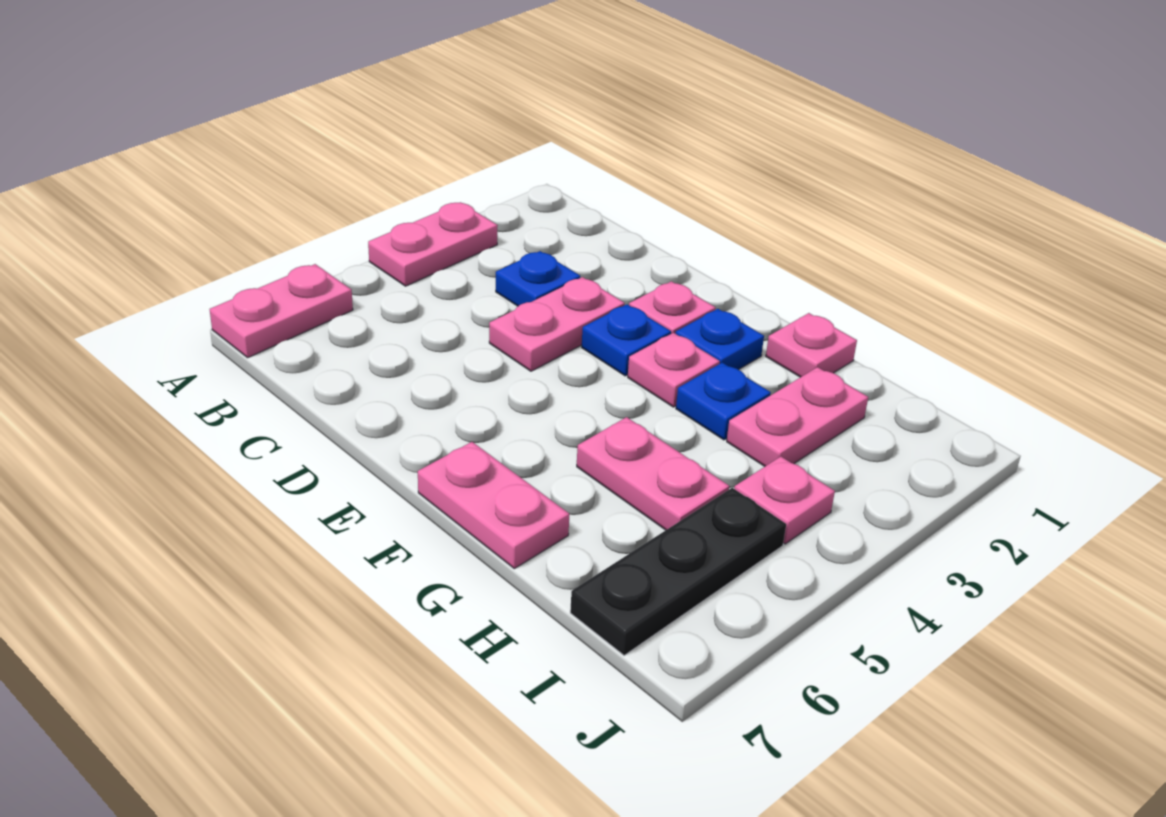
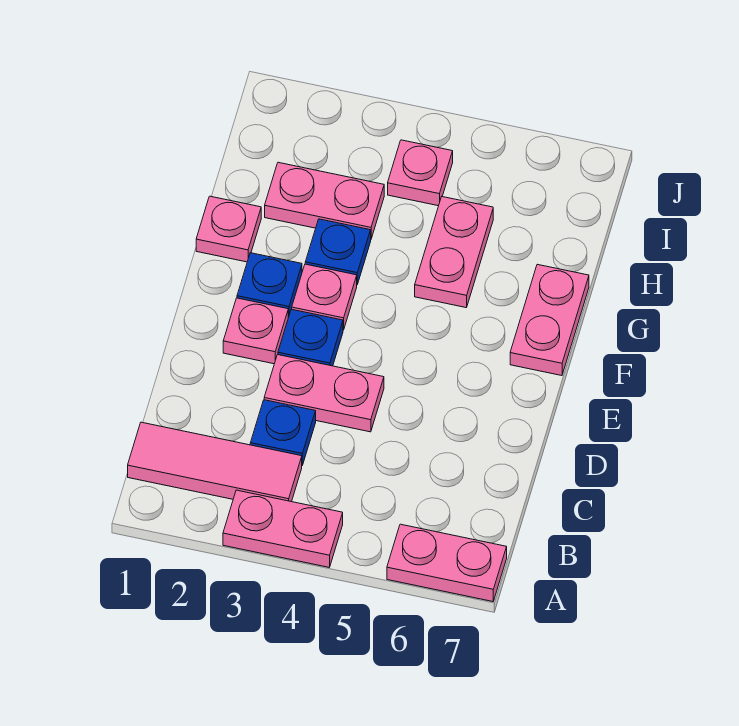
none -> pink 1x3 tile [128,422,302,502]
black 1x3 plate [570,488,786,655] -> none

